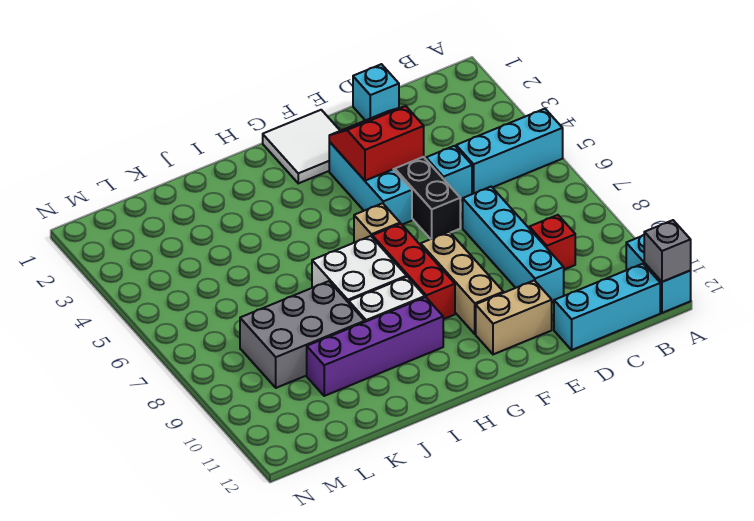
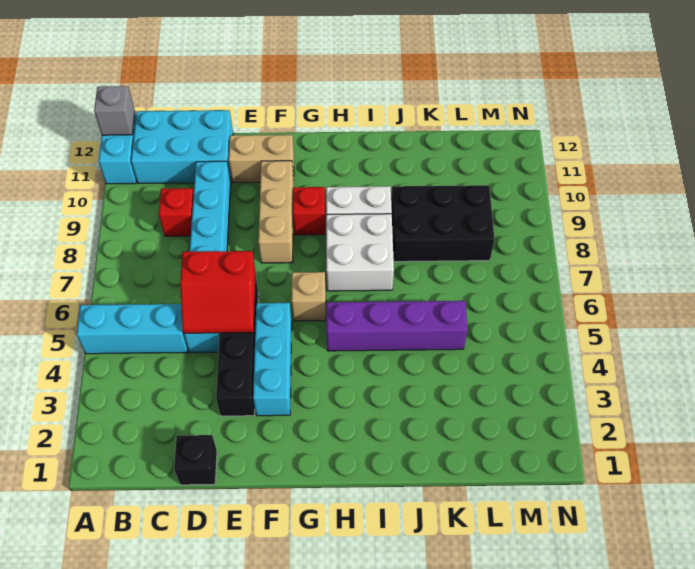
cyan 1x3 brick [554,264,660,350] -> cyan 2x3 brick [131,110,233,183]
cyan 1x1 brick [353,64,399,120] -> black 1x1 brick [174,435,217,485]
red 2x2 slope [329,106,424,181] -> red 2x2 slope moved to [180,251,256,333]
white 2x2 tile [263,110,340,183] -> none
red 1x3 brick [372,224,455,319] -> red 1x1 brick [293,187,325,235]
purple 1x4 brick [307,297,443,396] -> purple 1x4 brick moved to [327,301,468,351]
grey 2x3 brick [240,281,365,388] -> black 2x3 brick [391,185,495,262]

